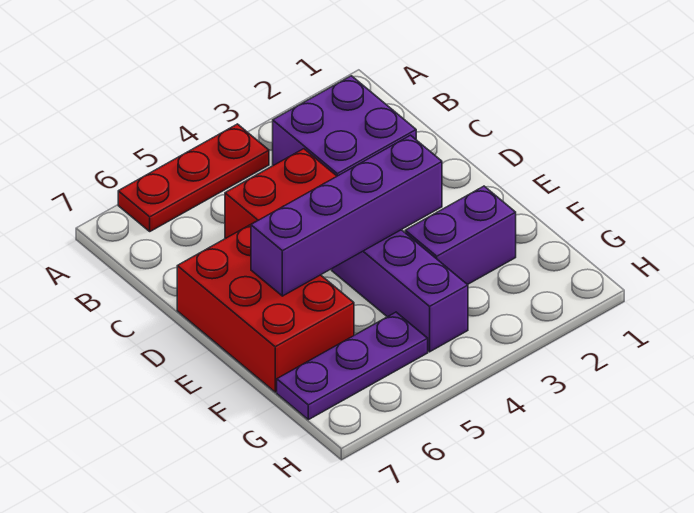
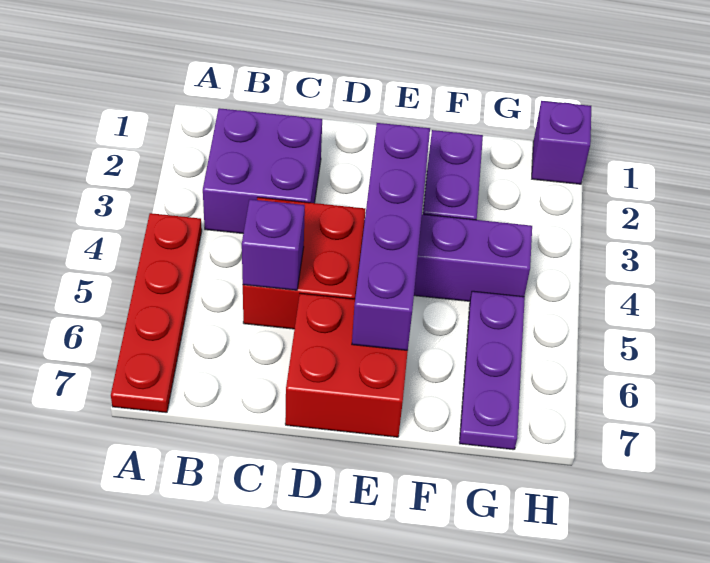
red 1x3 plate [118,124,269,231] -> red 1x4 plate [111,213,202,413]
none -> purple 1x1 brick [242,199,305,290]
red 2x3 brick [177,225,354,392] -> red 2x2 brick [285,293,408,437]
none -> purple 1x1 brick [532,101,591,184]

